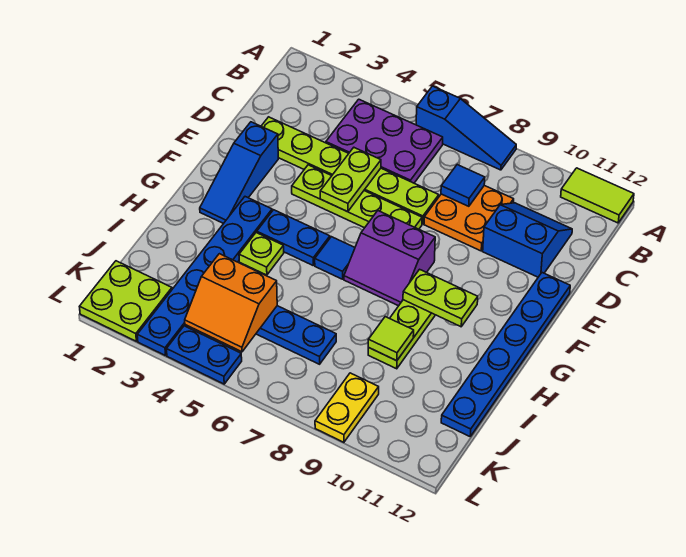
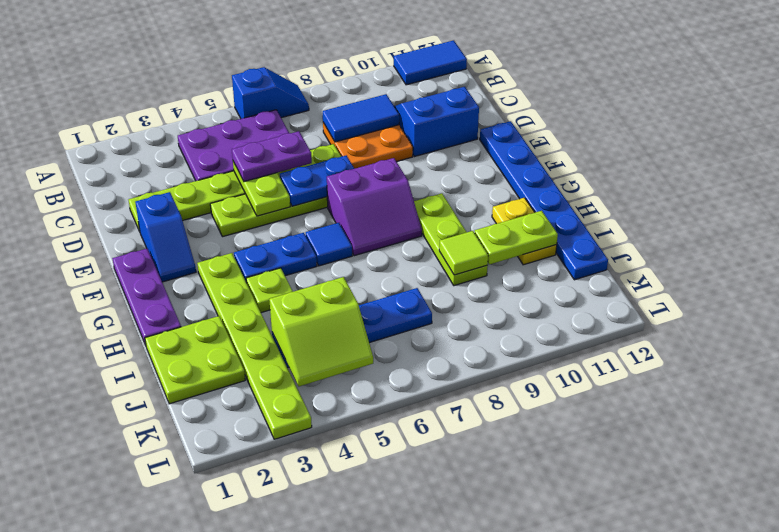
blue 1x3 slope [416,86,516,170] -> blue 1x2 slope [232,67,309,119]
lime 1x2 tile [561,168,634,223] -> blue 1x2 tile [394,40,467,85]
blue 1x1 tile [441,165,485,206] -> blue 1x2 tile [323,94,399,142]
none -> purple 1x2 plate [232,131,312,182]
blue 1x3 slope [200,122,278,224] -> blue 1x2 slope [136,192,196,282]
none -> purple 1x3 plate [112,249,181,345]
blue 1x6 plate [137,197,272,356] -> lime 1x6 plate [197,253,312,439]
lime 1x2 plate [403,269,478,327] -> lime 1x2 plate moved to [475,211,558,264]
orange 2x2 slope [185,254,277,352] -> lime 2x2 slope [269,277,373,386]
lime 2x2 plate [79,261,172,341] -> lime 2x2 plate moved to [145,316,245,404]
yellow 1x2 plate [315,373,379,442] -> yellow 1x2 plate moved to [492,198,557,265]
blue 1x2 plate [167,326,242,384] -> blue 1x2 plate moved to [280,155,354,206]

